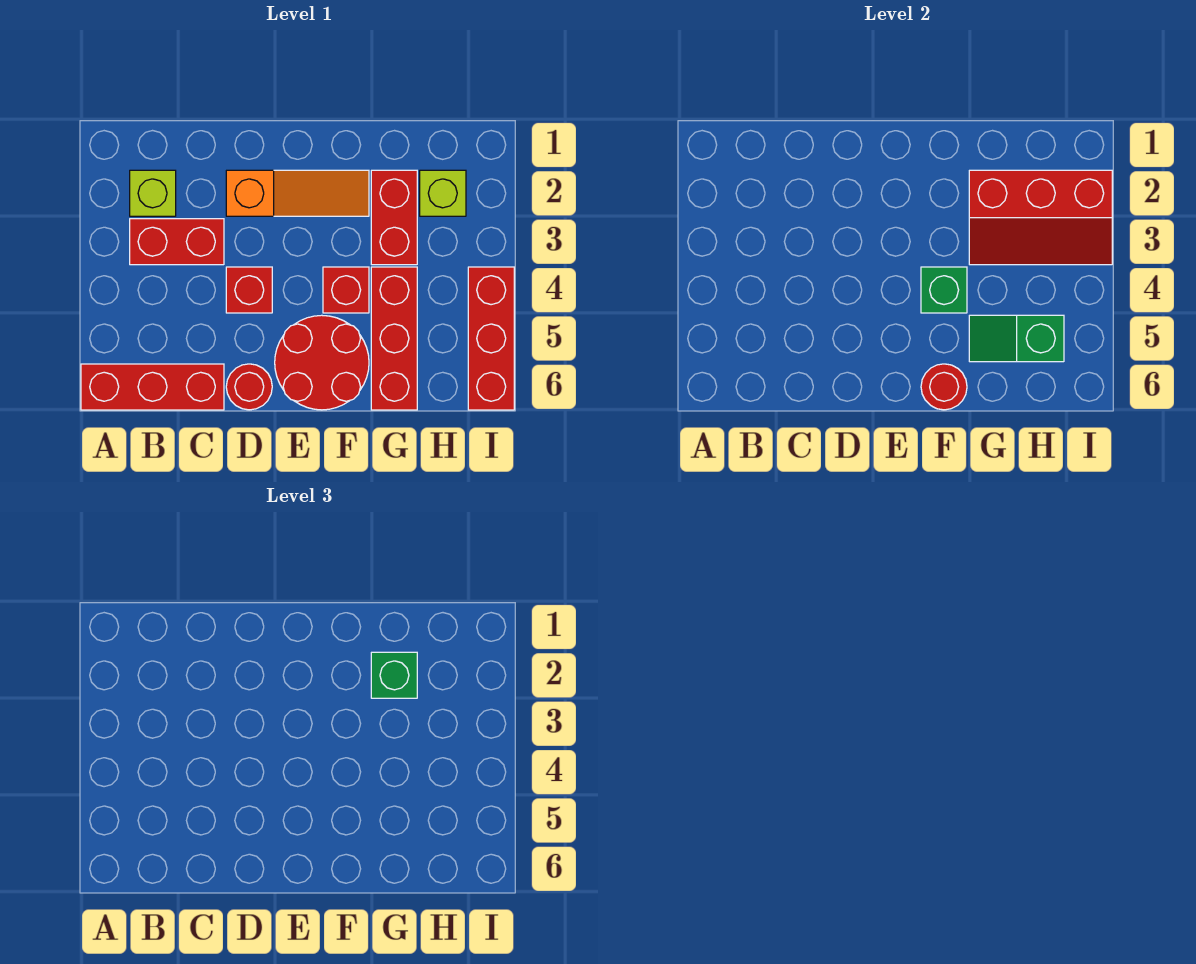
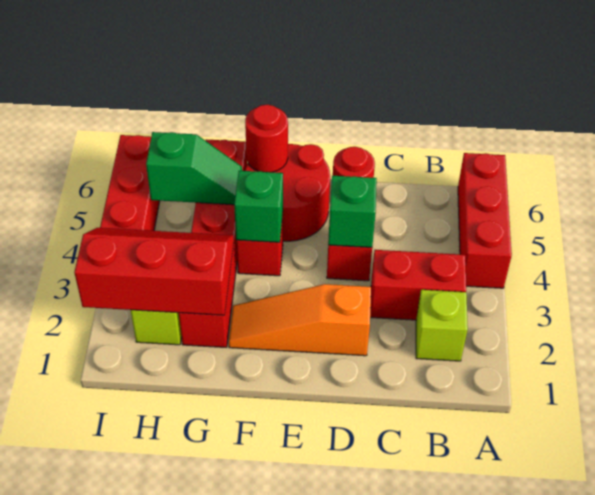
red 1x3 brick [81,364,224,410] -> red 1x3 brick turned to [458,153,512,288]
green 1x1 brick [371,652,417,698] -> green 1x1 brick moved to [328,176,377,247]

